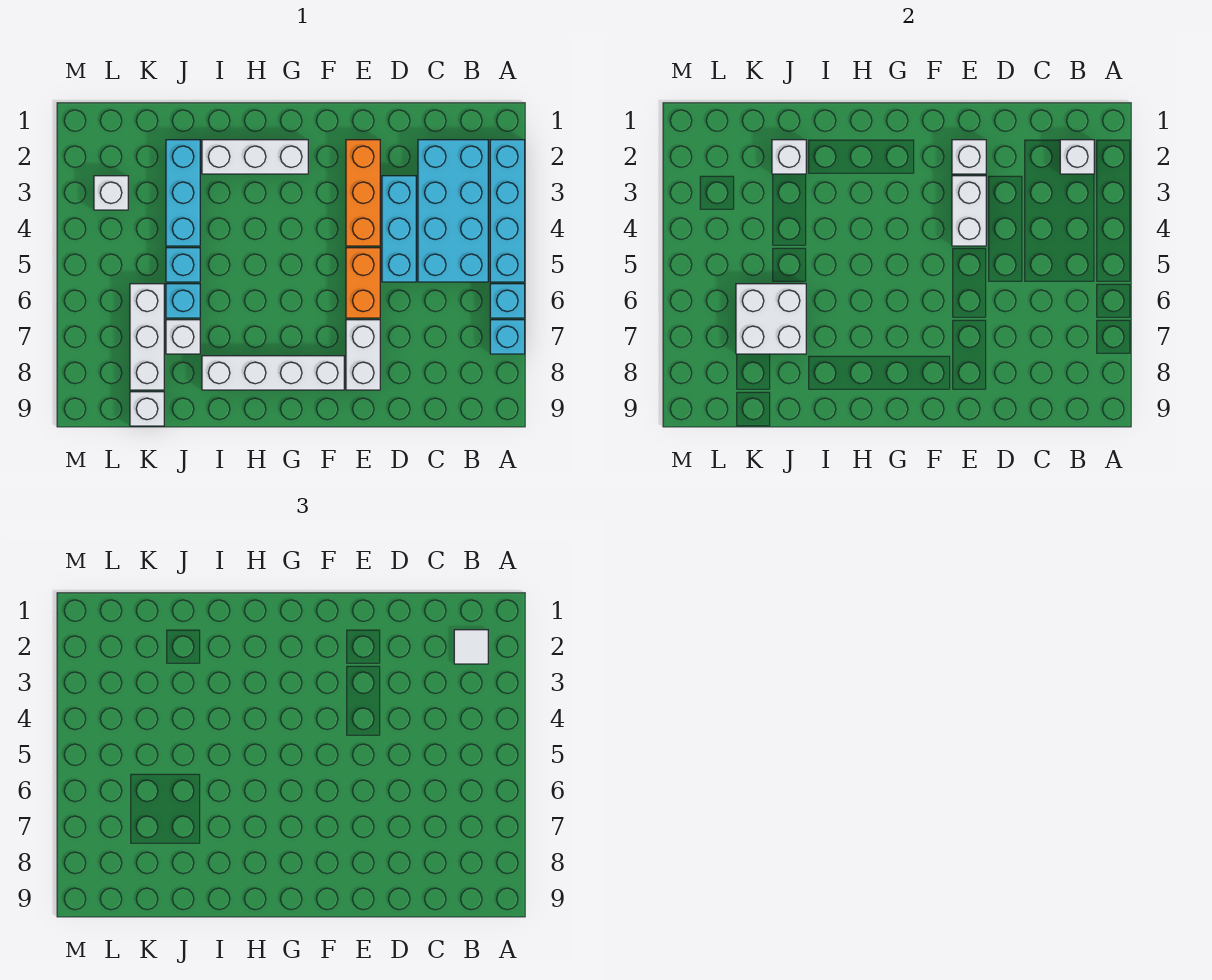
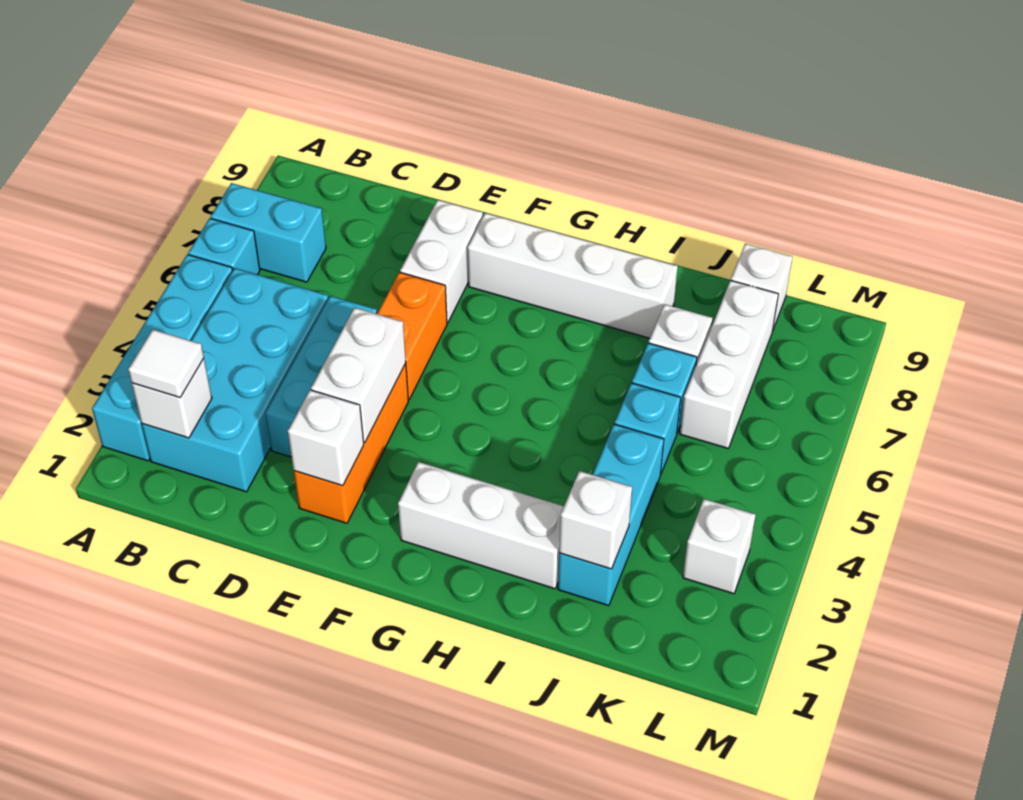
cyan 1x1 brick [490,320,525,354] -> cyan 1x2 brick [211,183,326,282]
white 2x2 brick [736,284,806,354] -> none

